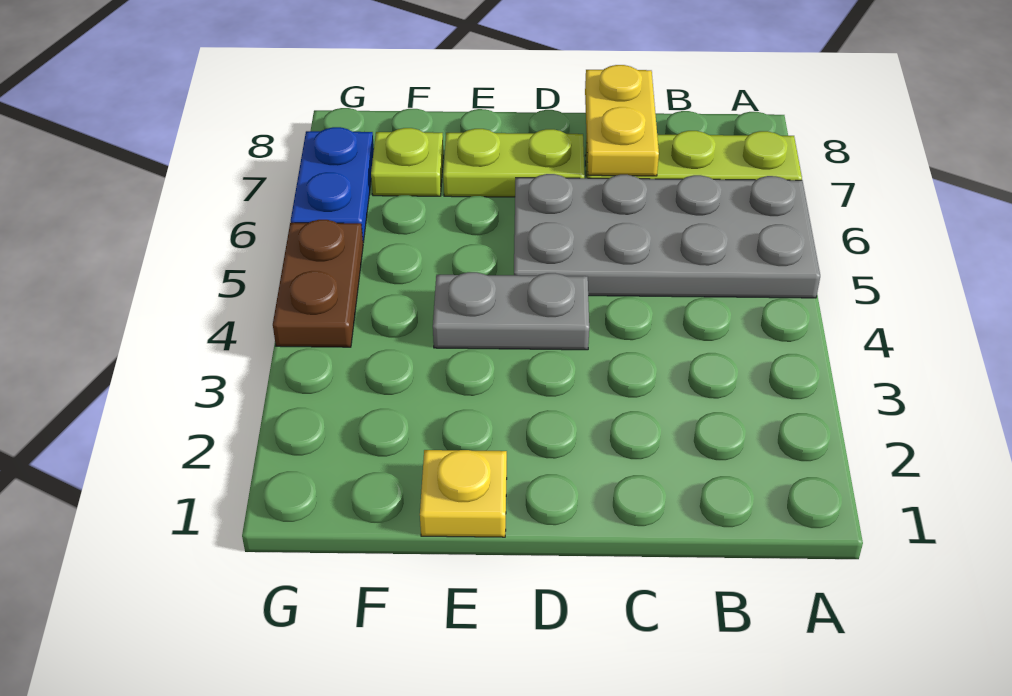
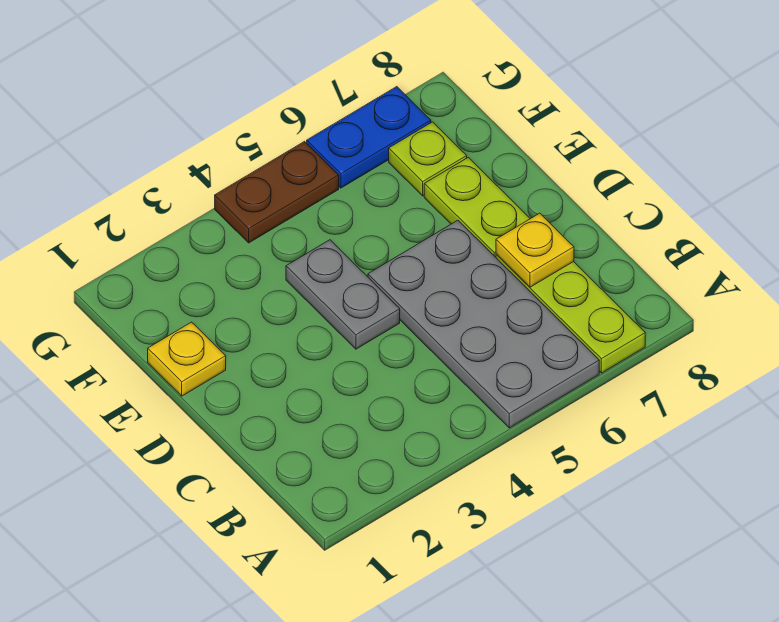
yellow 1x2 plate [585,65,659,176] -> yellow 1x1 plate [496,213,574,287]

